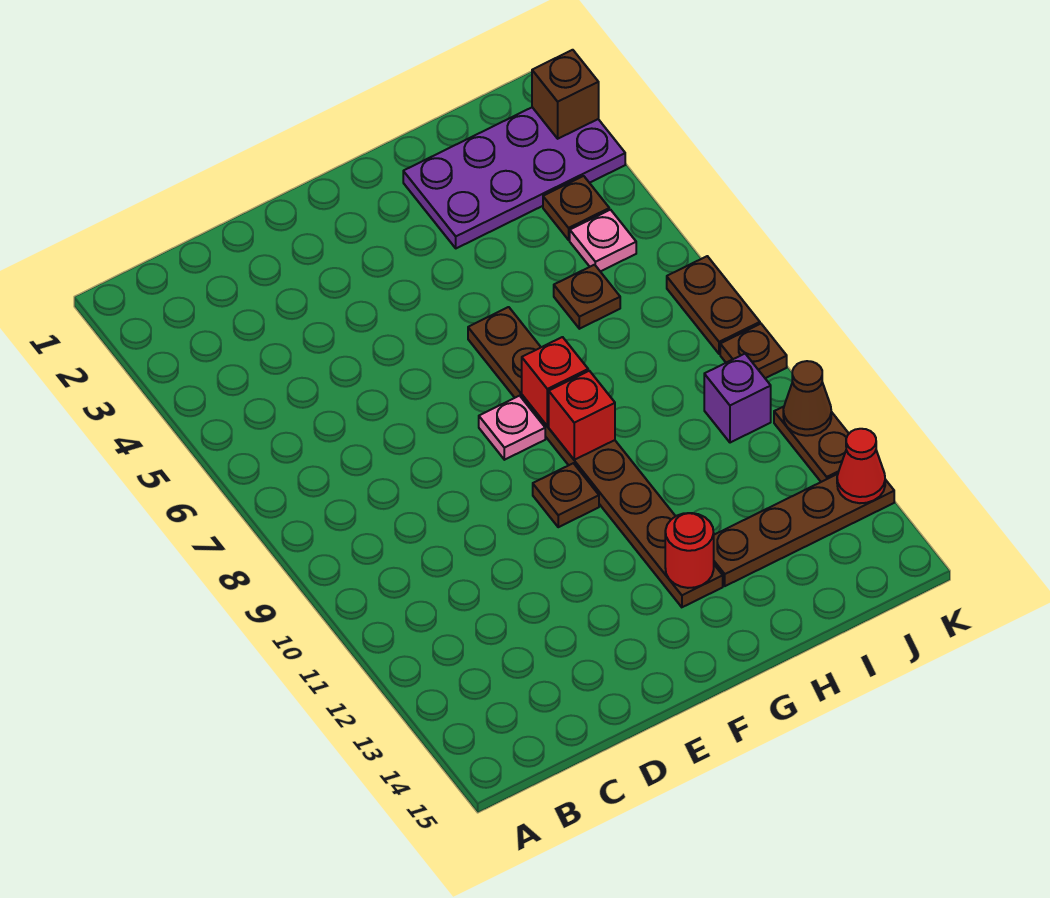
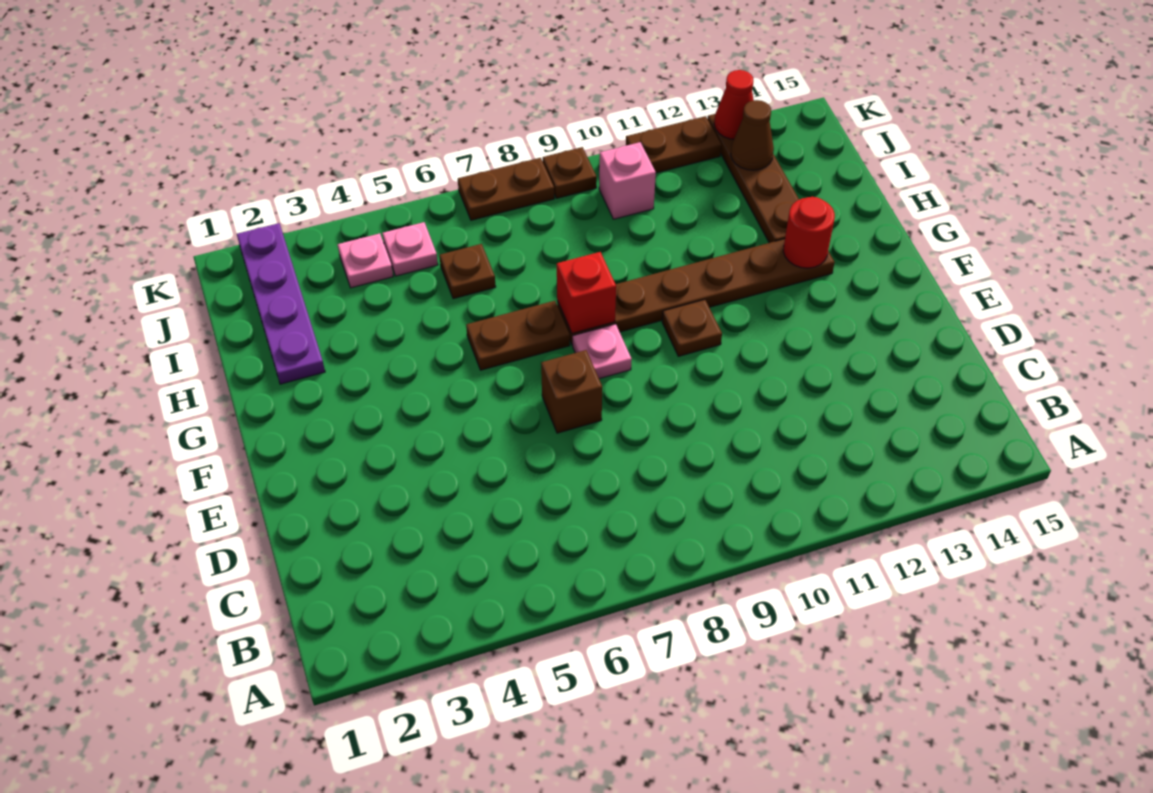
red 1x1 brick [549,371,615,460] -> none
purple 2x4 plate [403,107,625,248] -> purple 1x4 plate [237,223,325,384]
brown 1x1 plate [543,176,609,240] -> pink 1x1 plate [338,233,393,288]
purple 1x1 brick [704,354,771,443] -> pink 1x1 brick [599,142,656,219]
brown 1x1 brick [532,50,599,139] -> brown 1x1 brick moved to [541,350,602,433]
brown 1x1 cone [783,361,831,436] -> brown 1x1 cone moved to [731,100,774,170]

